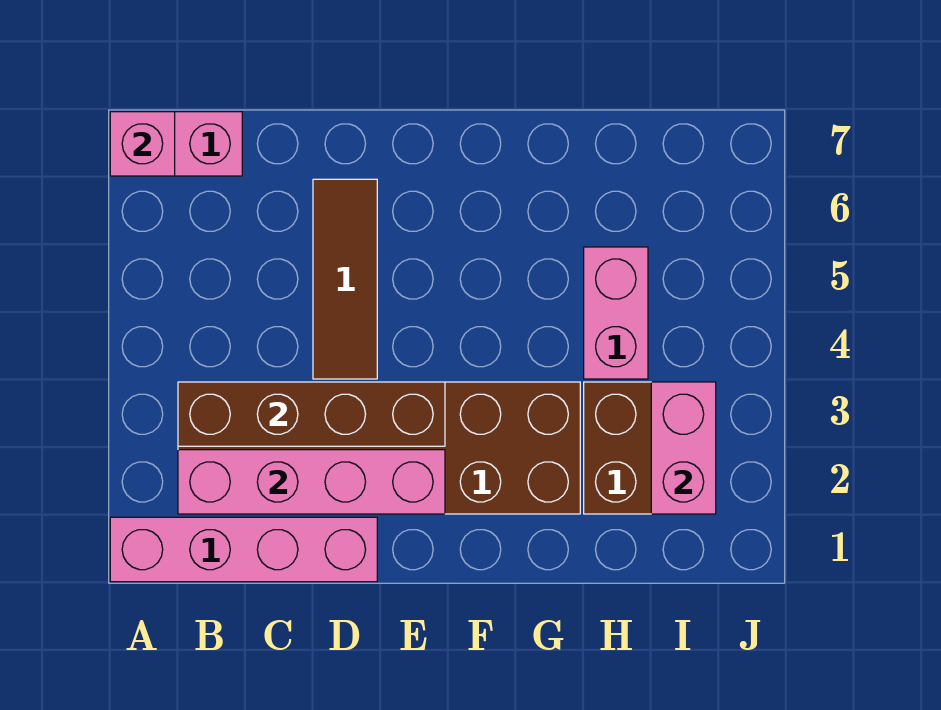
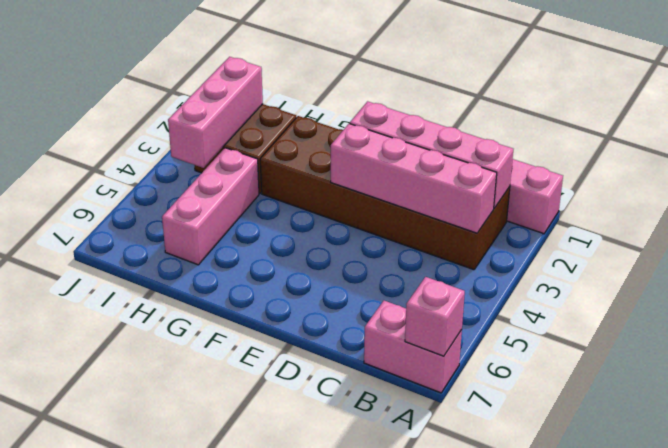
brown 1x4 brick [178,382,445,446] -> pink 1x4 brick [331,124,497,233]
brown 1x3 tile [313,179,377,379] -> none
pink 1x2 brick [584,247,648,379] -> pink 1x3 brick [162,148,259,265]
pink 1x2 brick [651,382,716,514] -> pink 1x3 brick [168,57,263,168]

